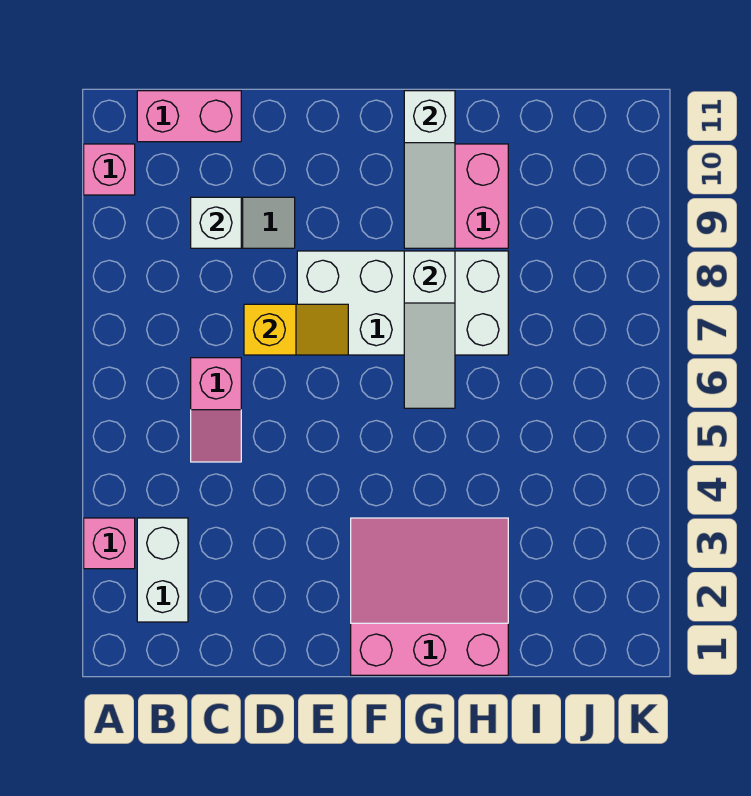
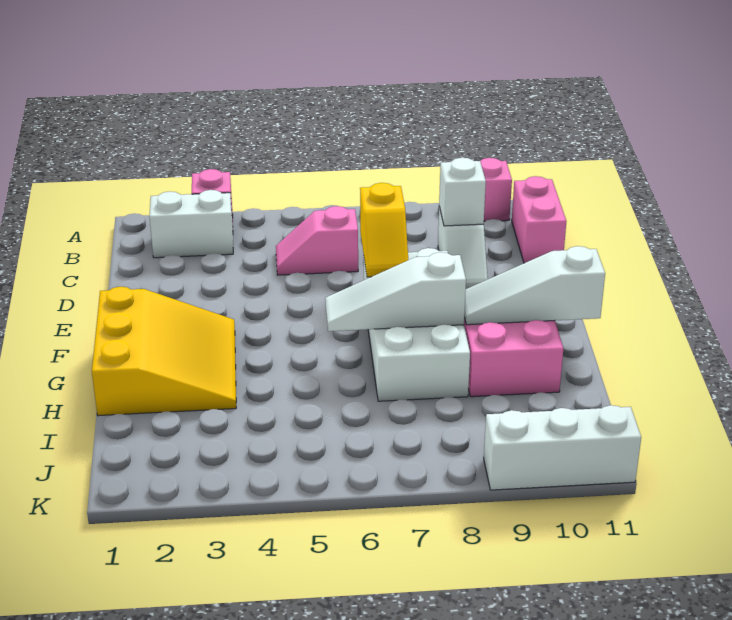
pink 3x3 slope [351,518,508,675] -> yellow 3x3 slope [92,287,236,416]
none -> white 1x3 brick [484,405,641,490]

